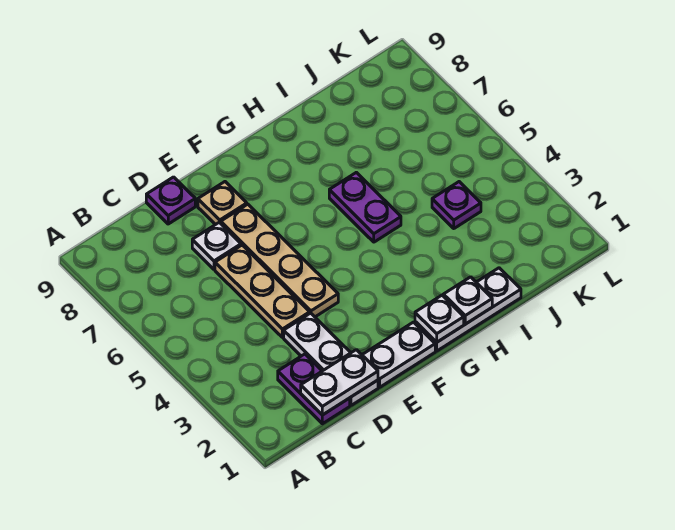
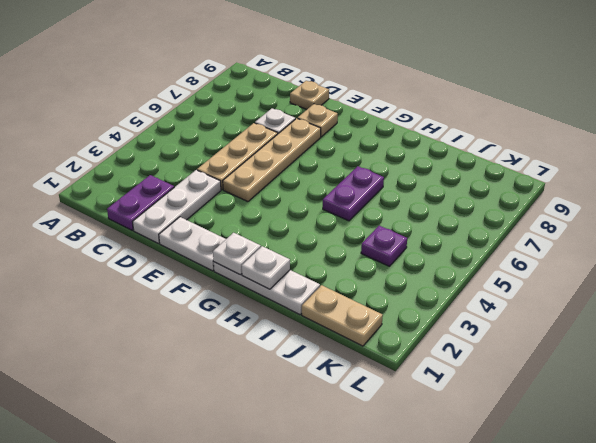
white 1x2 plate [301,350,378,415] -> none
purple 1x1 plate [146,177,195,224] -> tan 1x1 plate [290,81,329,109]
none -> tan 1x2 plate [302,285,383,346]

